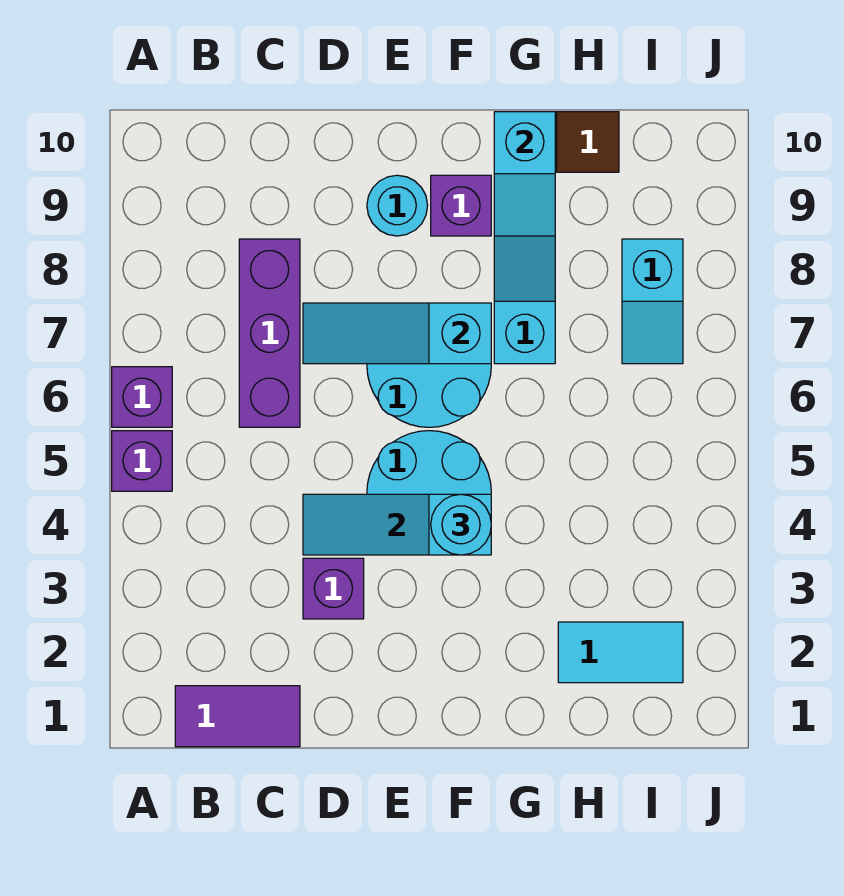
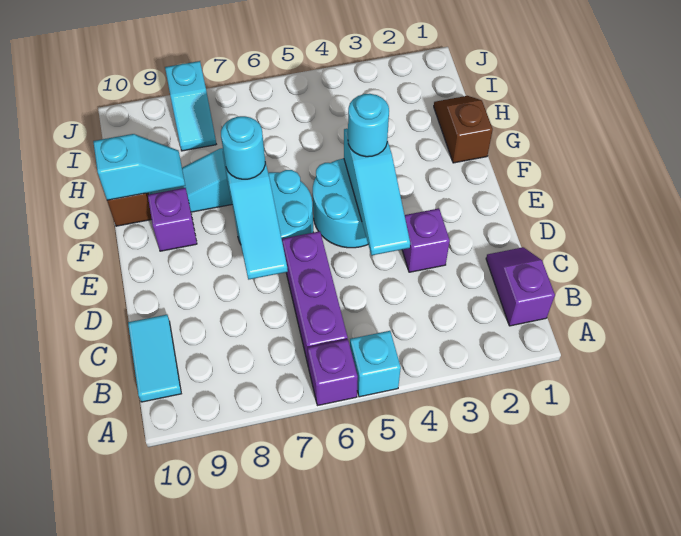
purple 1x1 brick [112,431,172,491] -> cyan 1x1 brick [350,331,401,397]
purple 1x2 tile [175,686,300,747] -> purple 1x2 slope [486,247,555,326]
purple 1x3 brick [239,239,300,427] -> purple 1x3 brick turned to [282,231,348,367]
cyan 1x1 round brick [367,175,428,236] -> cyan 1x1 round brick moved to [221,116,265,179]
none -> brown 1x2 slope [434,96,493,163]
cyan 1x2 tile [558,622,683,683] -> cyan 1x2 tile moved to [128,315,181,402]
cyan 1x2 slope [622,239,683,364] -> cyan 1x2 slope turned to [165,61,216,151]

